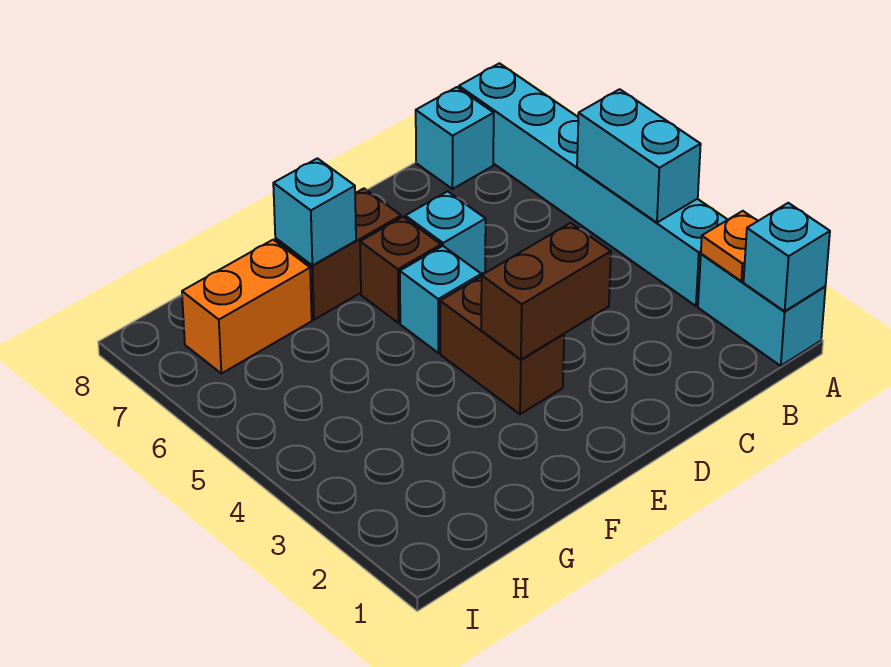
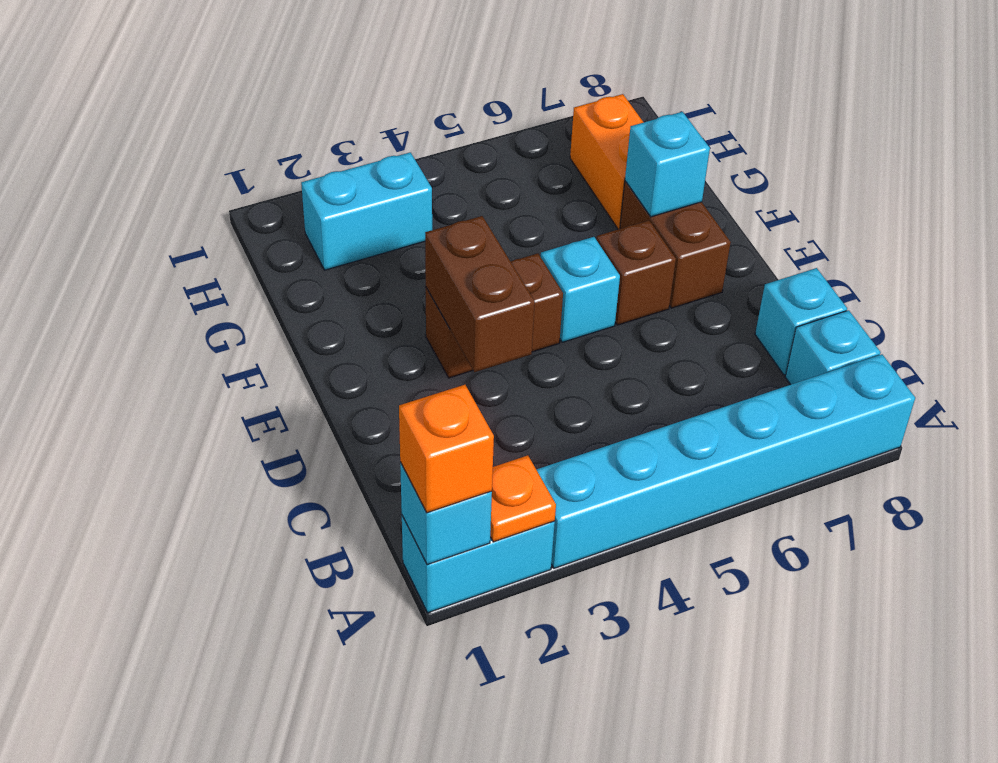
none -> orange 1x1 brick [399,385,494,513]
cyan 1x2 brick [577,89,701,223] -> cyan 1x2 brick moved to [301,152,432,270]
cyan 1x1 brick [405,191,486,274] -> cyan 1x1 brick moved to [755,268,847,375]

